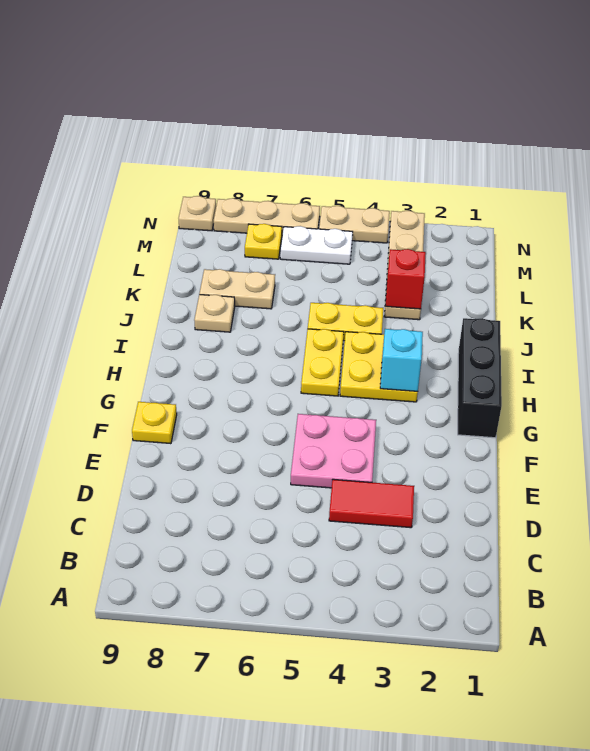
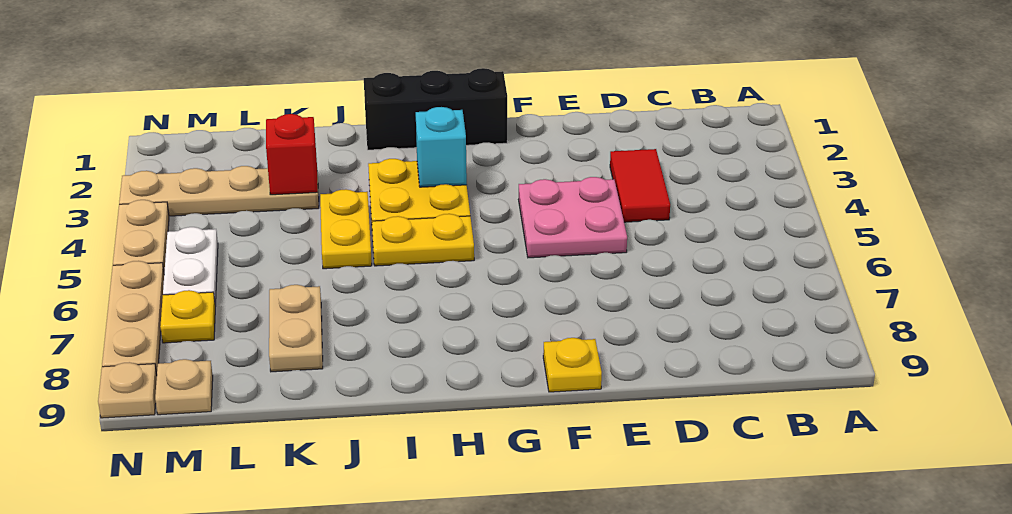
tan 1x1 plate [194,295,235,332] -> tan 1x1 plate moved to [155,359,213,415]

